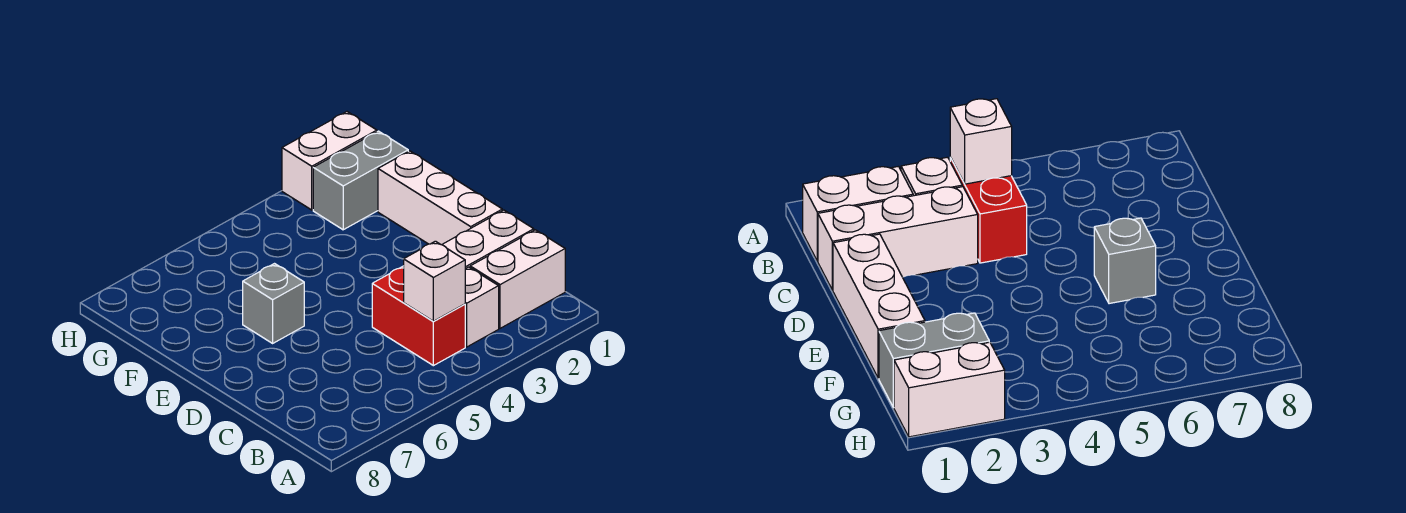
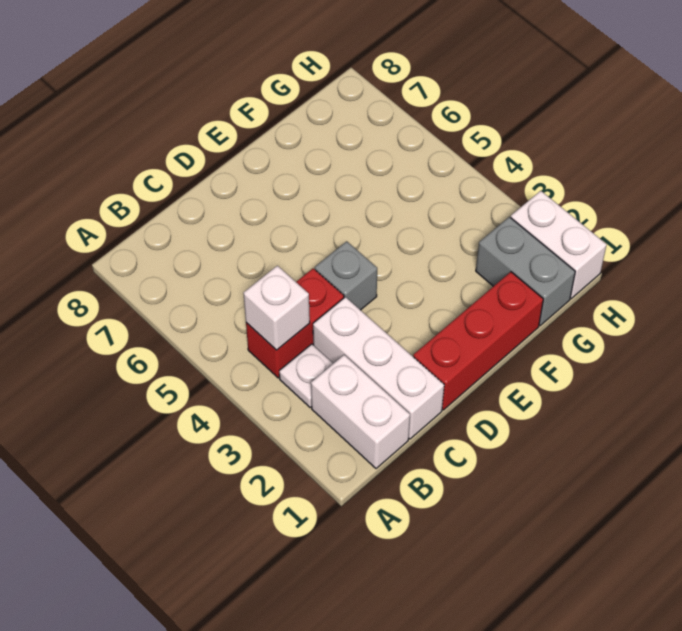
white 1x1 brick [465,267,499,347] -> white 1x1 plate [279,344,333,407]
white 1x3 brick [378,151,502,245] -> red 1x3 brick [413,272,543,410]
grey 1x1 brick [243,264,304,343] -> grey 1x1 brick moved to [315,241,377,310]

